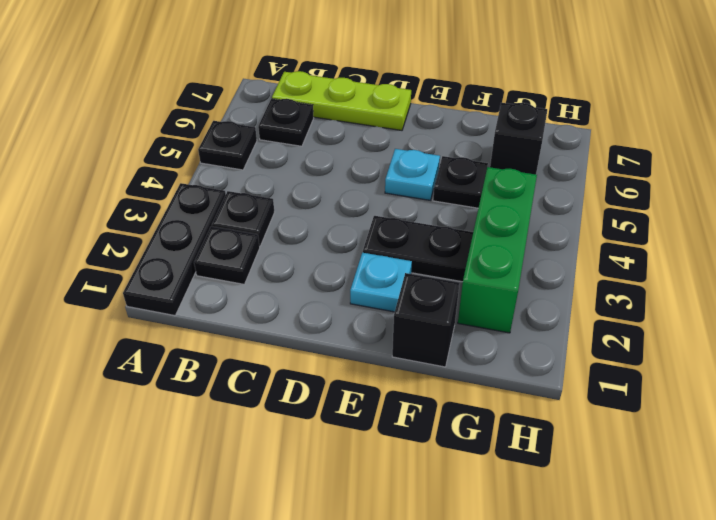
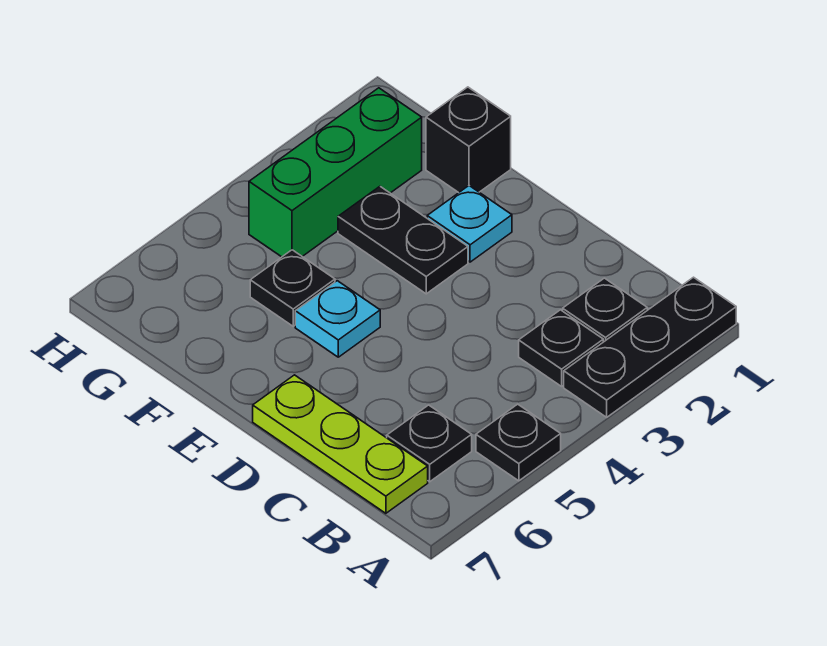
black 1x1 brick [490,103,547,174] -> none

